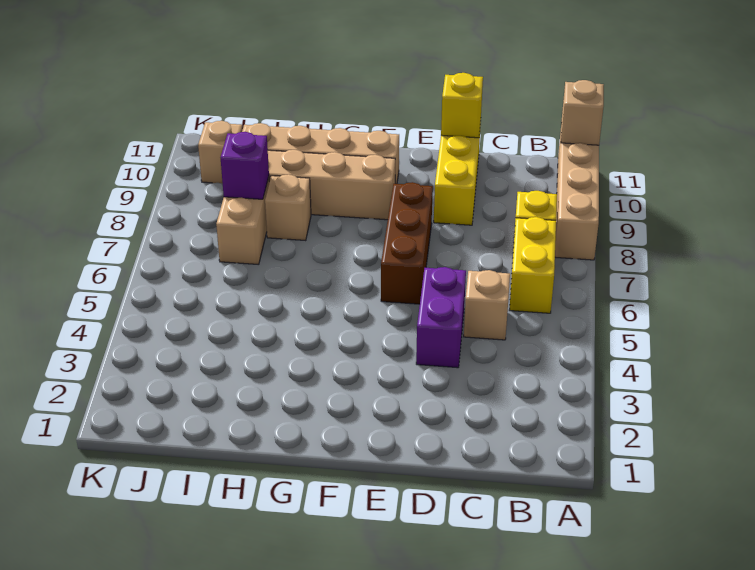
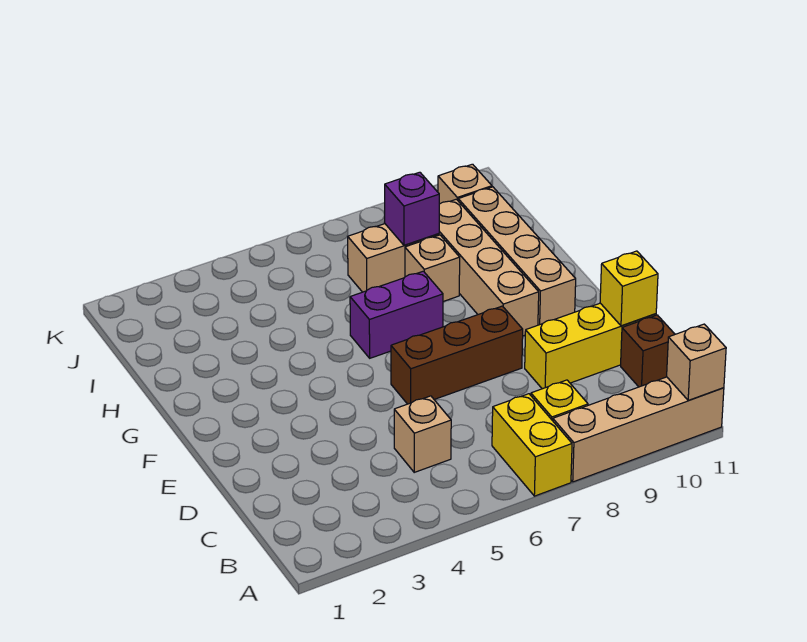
yellow 1x2 brick [510,217,556,313] -> yellow 1x2 brick turned to [492,394,572,496]
none -> brown 1x1 brick [621,315,675,387]
purple 1x2 brick [416,267,466,368] -> purple 1x2 brick moved to [350,271,443,358]

